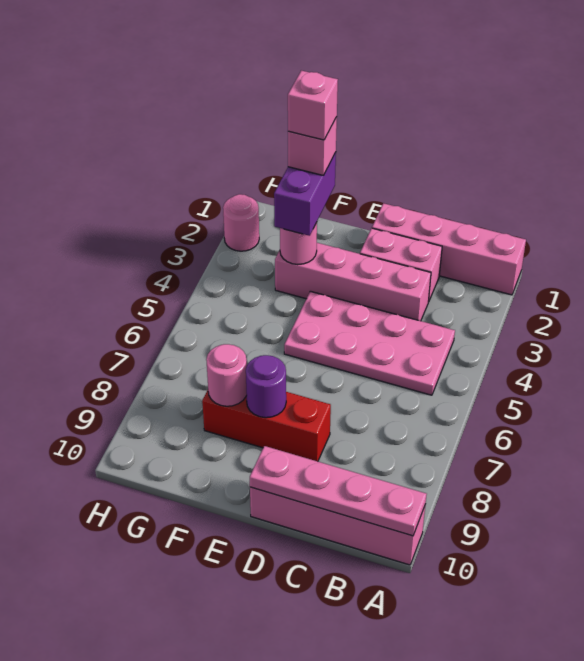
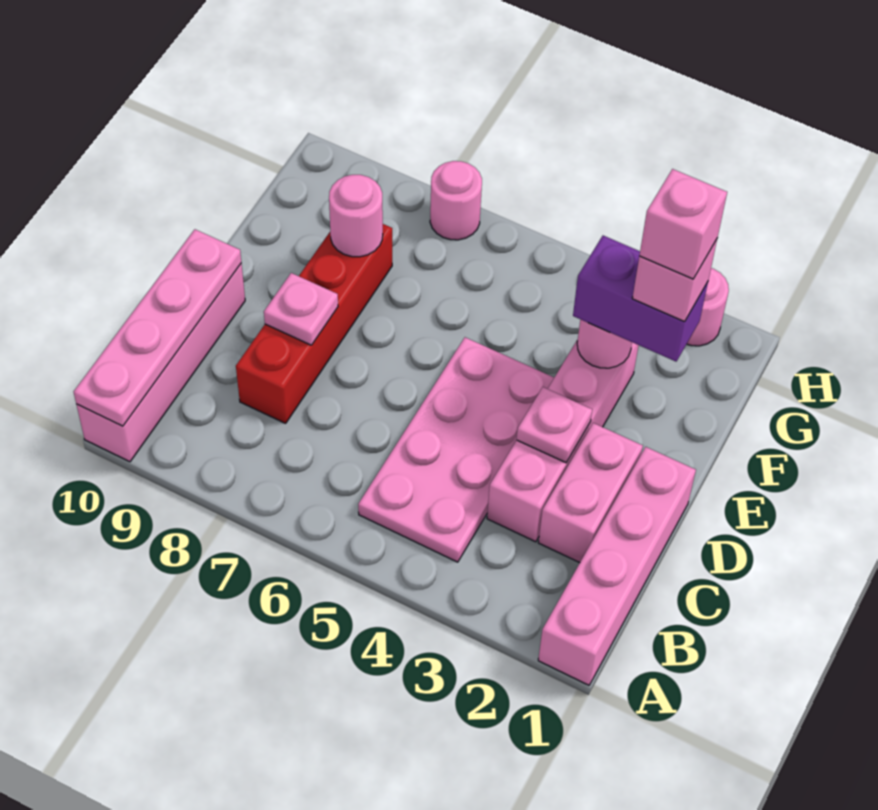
none -> pink 1x1 plate [517,387,592,463]
red 1x3 brick [202,390,331,461] -> red 1x4 brick [236,224,392,423]
none -> pink 1x1 plate [264,273,338,345]
purple 1x1 round brick [246,355,286,418] -> none
none -> pink 1x1 round brick [430,161,482,240]

